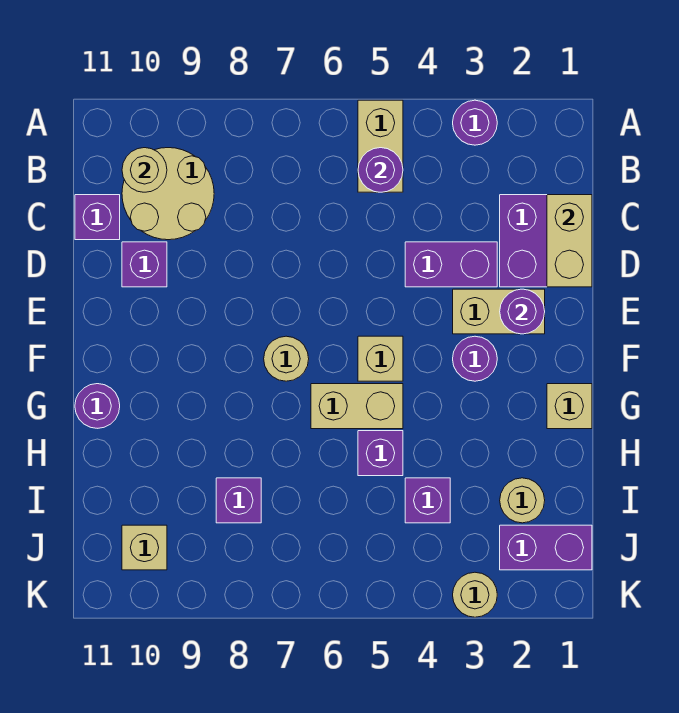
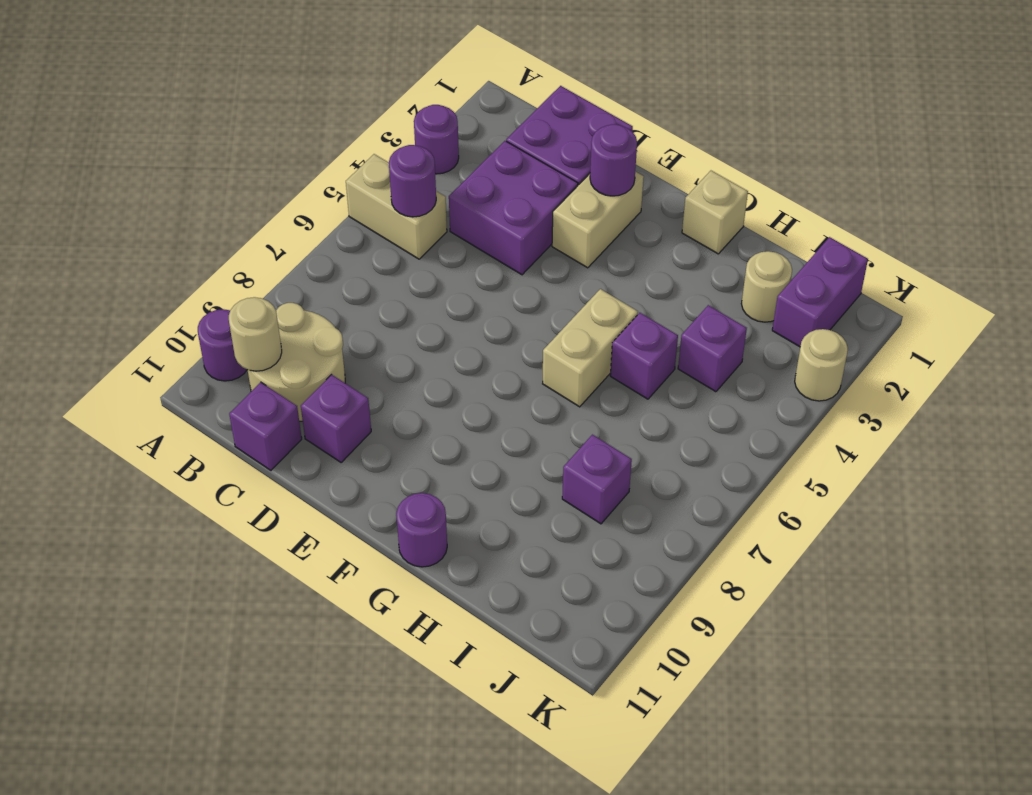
tan 1x2 brick [547,195,592,287] -> none
purple 1x2 brick [405,242,497,287] -> purple 2x2 brick [449,141,578,275]
purple 1x1 round brick [453,336,497,381] -> purple 1x1 round brick moved to [198,309,247,381]
tan 1x1 brick [358,336,403,381] -> none
tan 1x1 round brick [264,336,309,381] -> none
tan 1x1 brick [122,525,167,570] -> none

